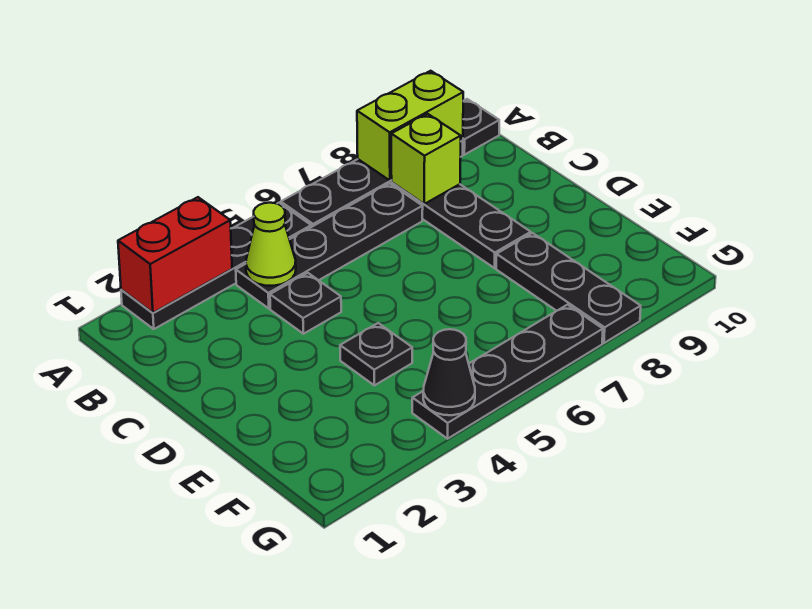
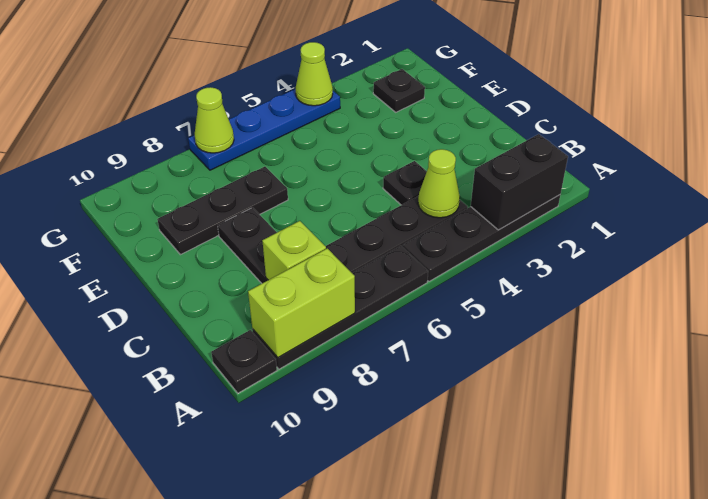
red 1x2 brick [118,197,232,313] -> black 1x2 brick [471,134,568,230]
black 1x1 plate [340,323,412,385] -> black 1x1 plate moved to [373,69,425,112]
black 1x3 plate [496,233,641,343] -> black 1x3 plate turned to [157,167,288,255]
black 1x4 plate [412,305,603,439] -> blue 1x4 plate [188,89,340,170]
black 1x1 cone [423,329,475,415] -> lime 1x1 cone [296,42,333,106]
none -> lime 1x1 cone [195,87,234,153]

